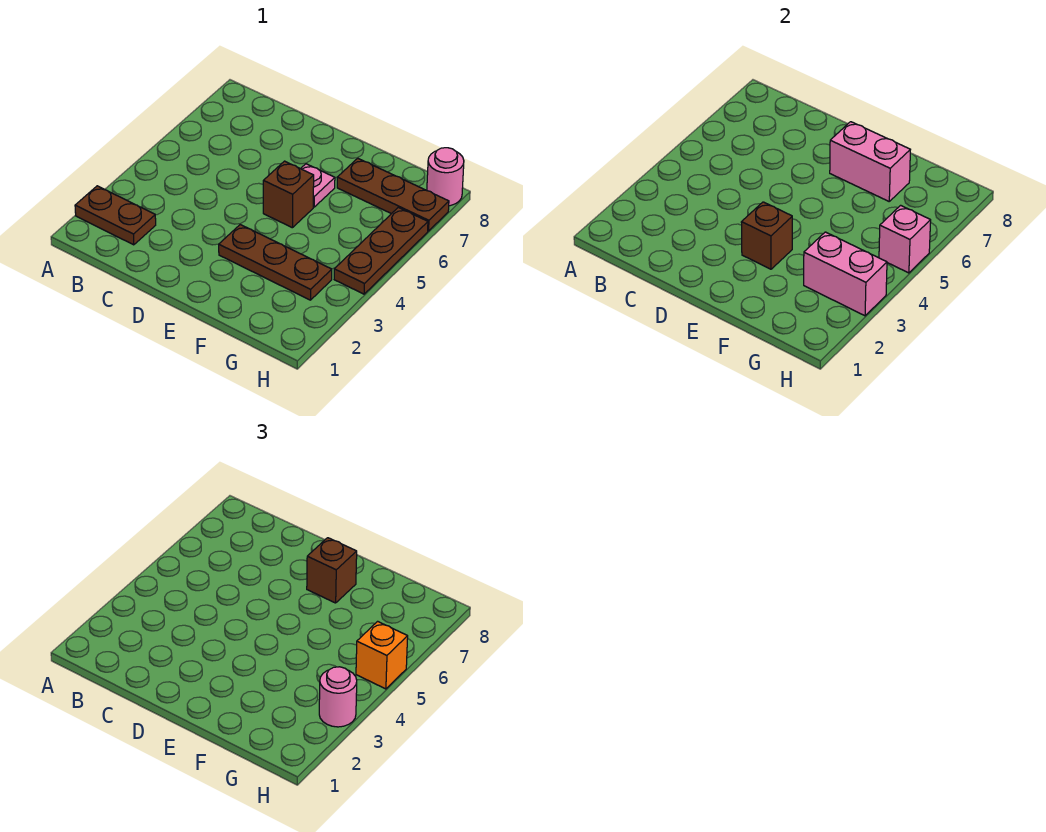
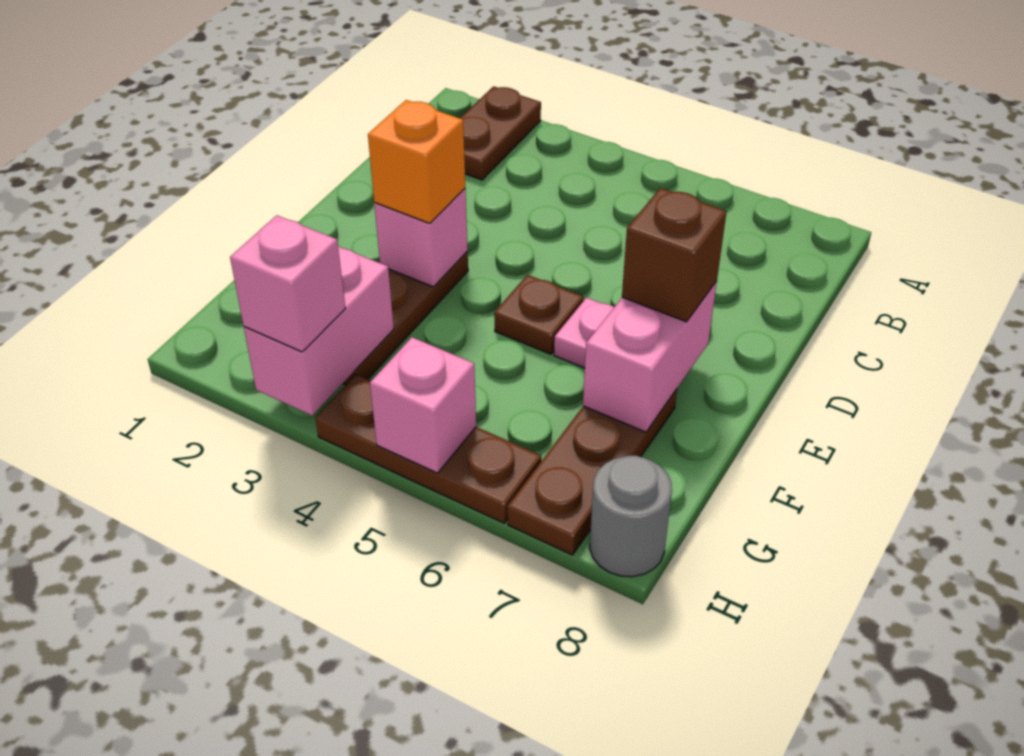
brown 1x1 brick [741,202,792,269] -> pink 1x1 brick [374,189,468,287]
brown 1x1 brick [263,161,314,228] -> brown 1x1 plate [494,275,583,354]
pink 1x1 round brick [319,667,357,727] -> pink 1x1 brick [230,215,346,352]
orange 1x1 brick [356,621,408,689] -> orange 1x1 brick moved to [368,100,465,224]
pink 1x1 round brick [427,148,464,206] -> grey 1x1 round brick [590,456,672,577]

